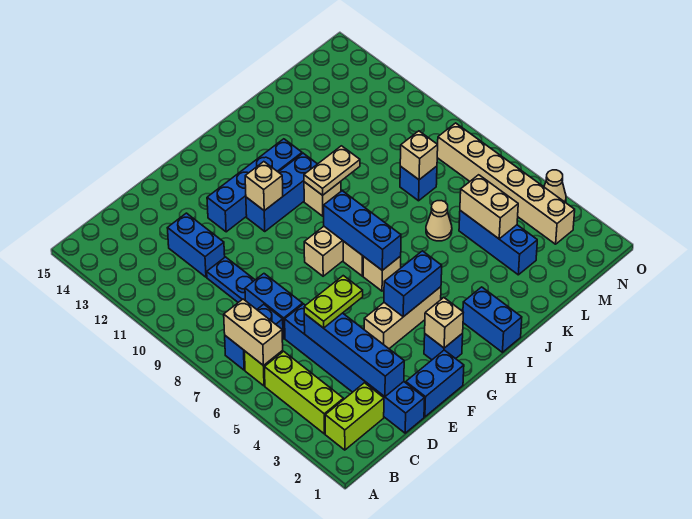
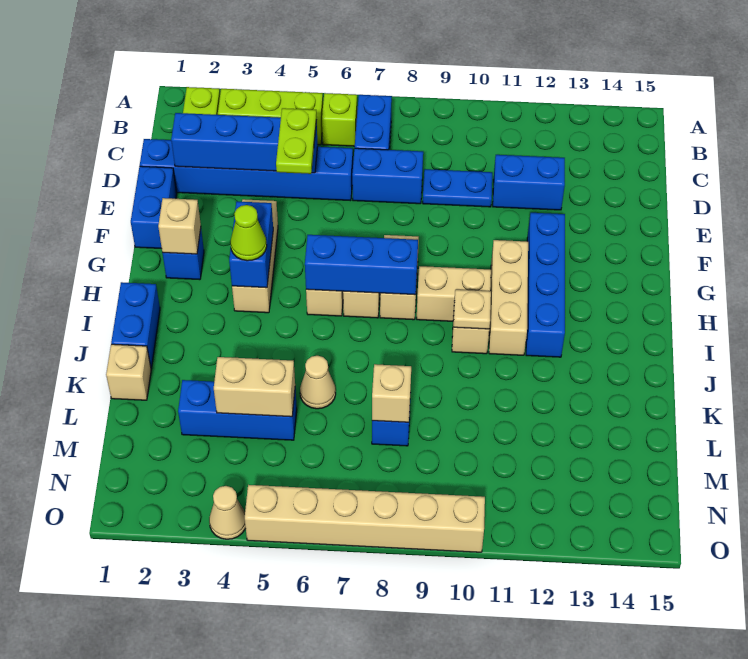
tan 1x2 brick [224,299,283,366] -> tan 1x2 brick moved to [417,266,491,321]
blue 1x3 brick [246,153,317,232] -> tan 1x3 brick [489,240,528,355]
tan 1x1 brick [245,162,283,211] -> tan 1x1 brick moved to [106,344,151,400]
none -> lime 1x1 cone [230,205,267,261]
blue 1x2 brick [463,287,522,352] -> blue 1x2 brick turned to [111,282,160,368]
tan 1x2 plate [304,146,360,195] -> tan 1x1 plate [454,290,491,329]
tan 1x6 brick [437,123,575,244] -> tan 1x6 brick moved to [245,485,485,552]

